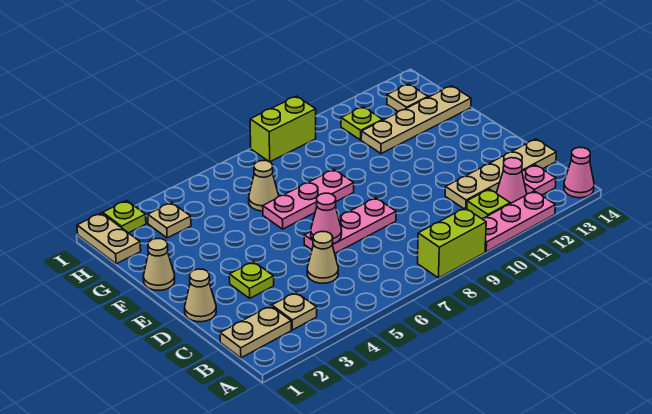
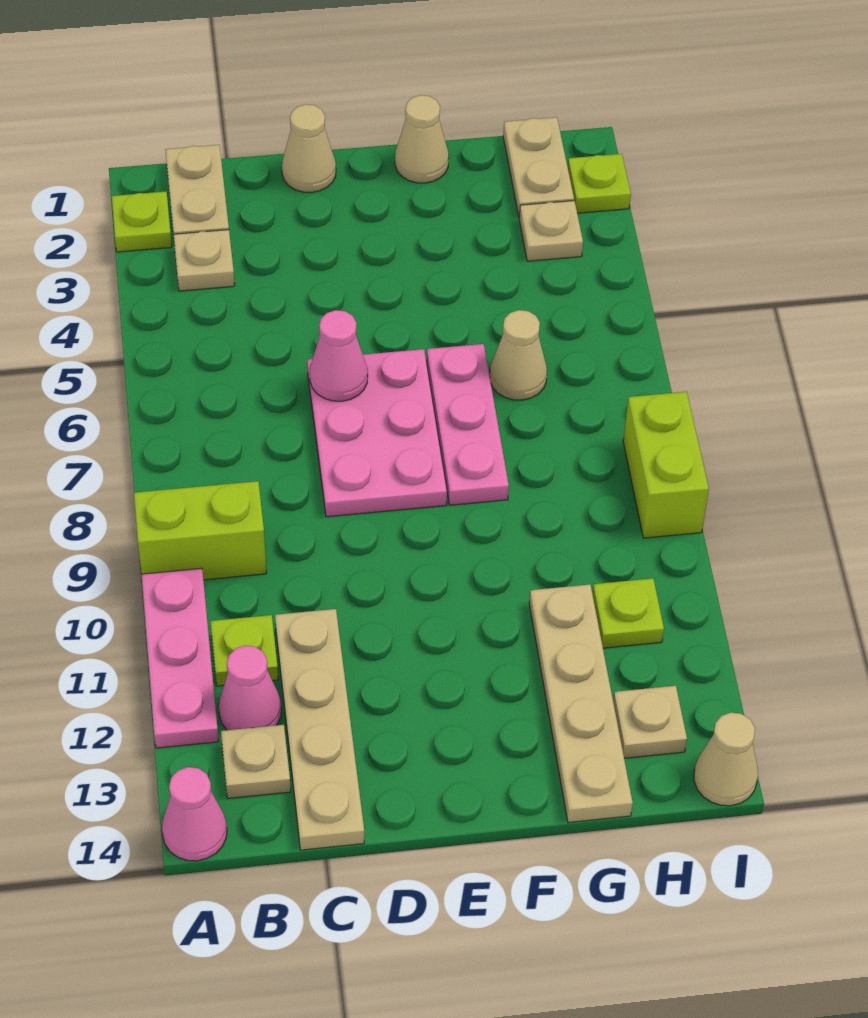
lime 1x2 brick [418,208,486,278] -> lime 1x2 brick turned to [134,481,267,580]
pink 1x1 plate [522,165,556,195] -> tan 1x1 plate [221,725,291,798]
tan 1x1 cone [307,231,338,283] -> tan 1x1 cone moved to [694,713,758,806]
lime 1x1 plate [229,262,274,298] -> lime 1x1 plate moved to [112,191,172,252]
pink 1x3 plate [304,198,396,253] -> pink 2x3 plate [307,349,447,517]
tan 1x2 plate [77,213,141,264] -> tan 1x2 plate turned to [503,117,574,217]

